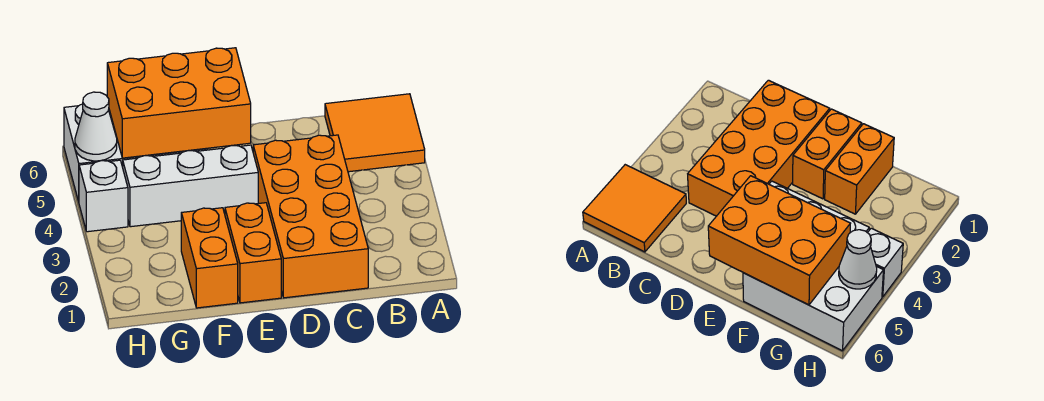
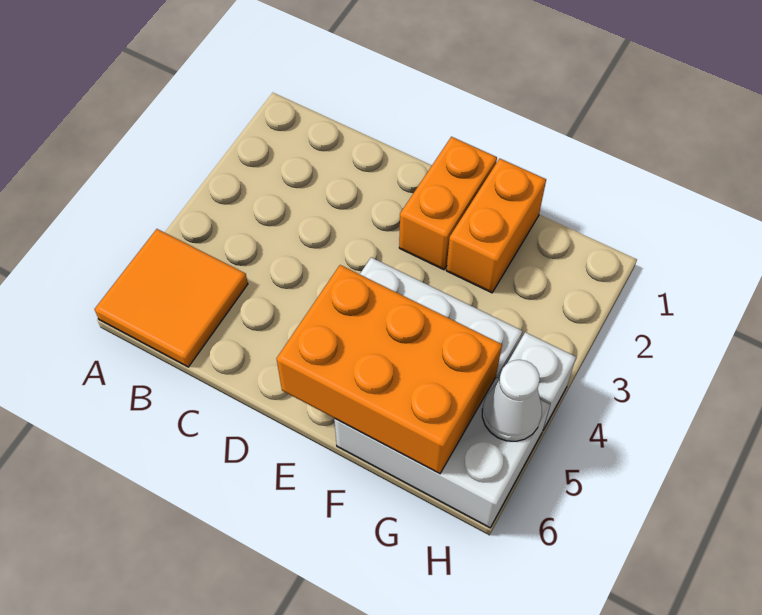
orange 2x4 brick [253,135,368,298] -> none

